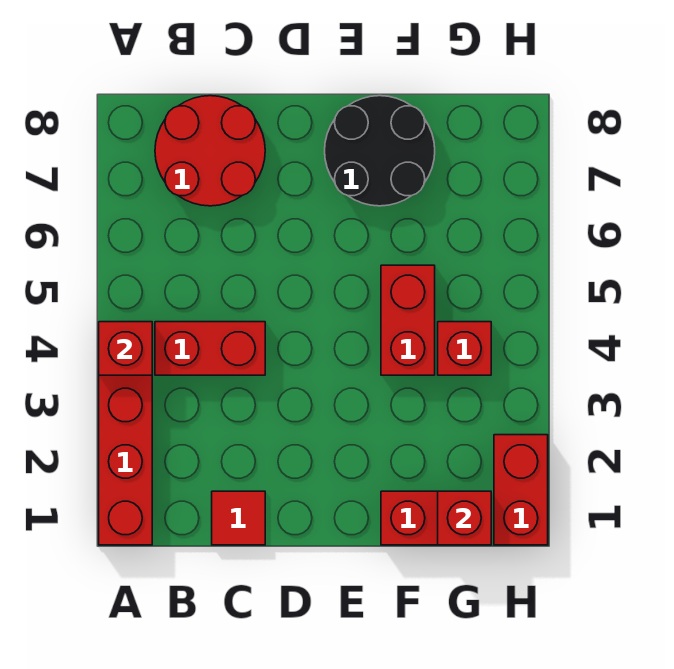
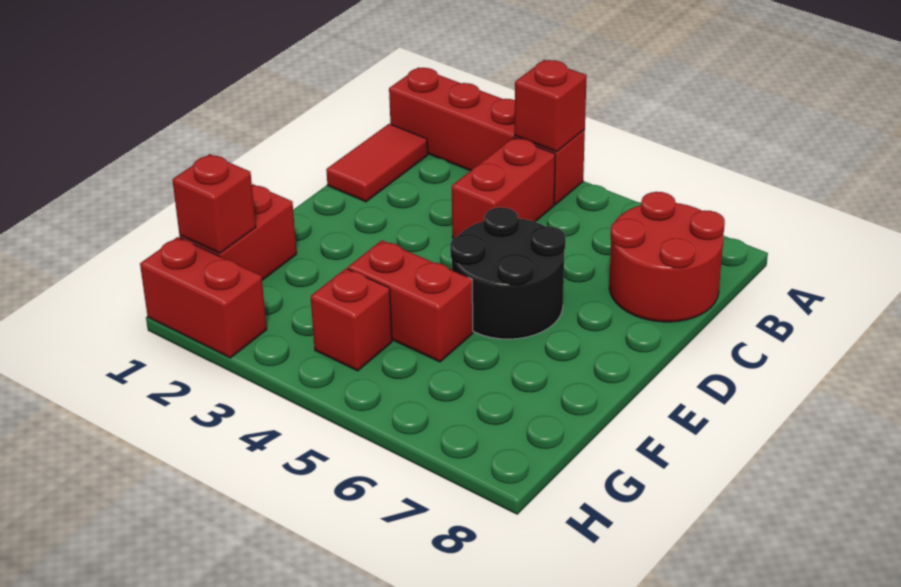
red 1x1 tile [212,491,265,545] -> red 1x2 tile [326,124,428,202]
black 2x2 round brick [325,96,435,206] -> black 2x2 round brick moved to [450,207,566,339]

